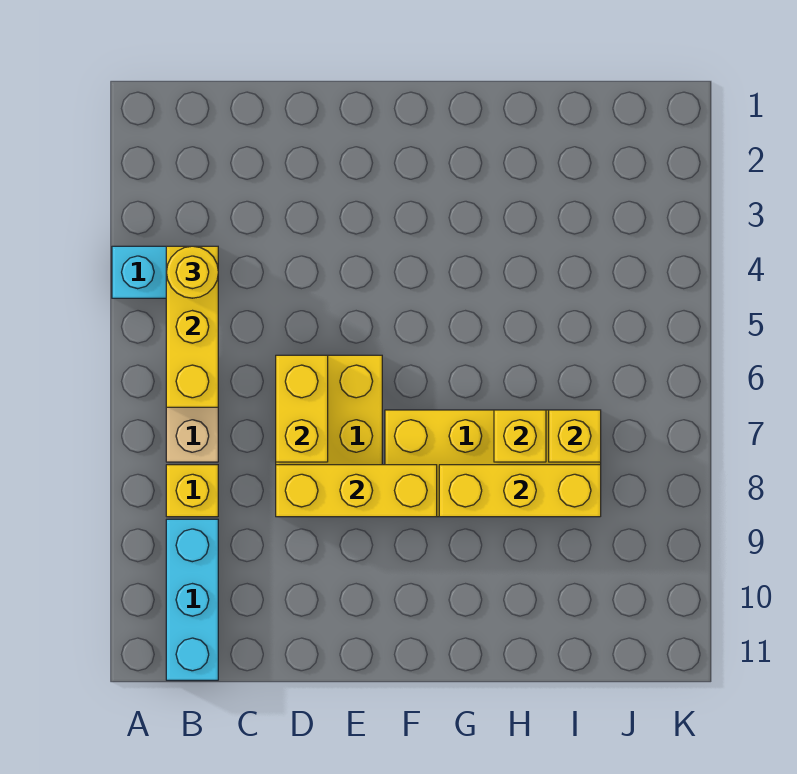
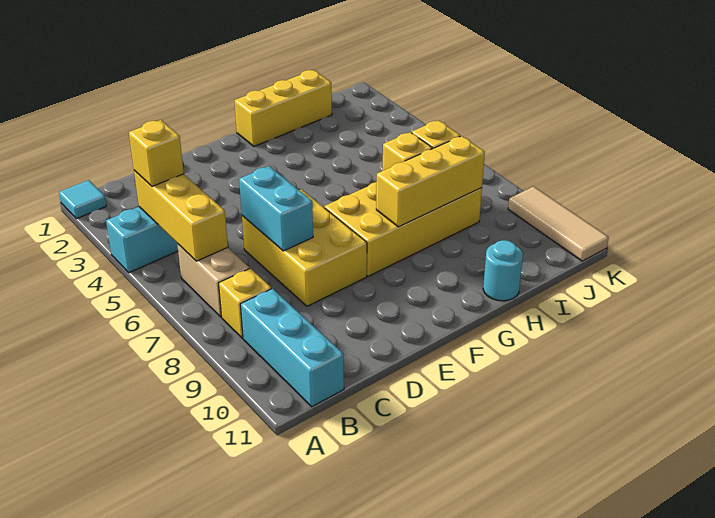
none -> cyan 1x1 tile [59,180,106,219]
yellow 1x1 round brick [166,246,218,298] -> yellow 1x1 brick [129,120,184,186]
yellow 1x2 brick [276,355,328,462] -> cyan 1x2 brick [239,166,313,251]
yellow 1x3 brick [276,465,437,517] -> yellow 1x3 brick moved to [234,70,332,146]
none -> cyan 1x1 round brick [483,240,523,301]
none -> tan 1x3 tile [508,187,609,261]

